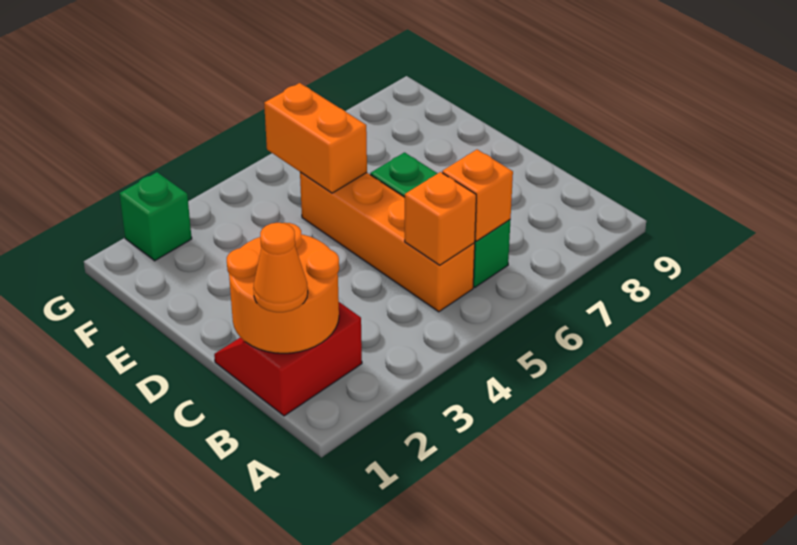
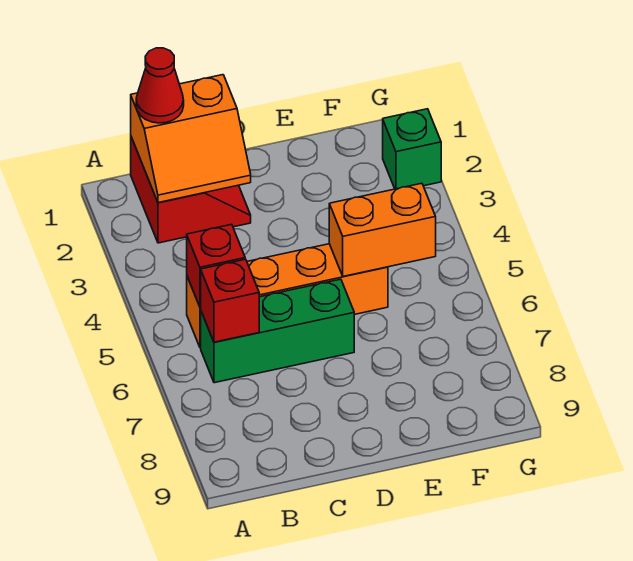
orange 2x2 round brick [227,223,339,353] -> orange 2x2 slope [131,75,251,203]
orange 1x1 cone [253,223,308,312] -> red 1x1 cone [136,48,184,123]
orange 1x1 brick [405,172,476,265] -> red 1x1 brick [187,224,245,307]
orange 1x1 brick [442,150,513,241] -> red 1x1 brick [200,259,259,342]

